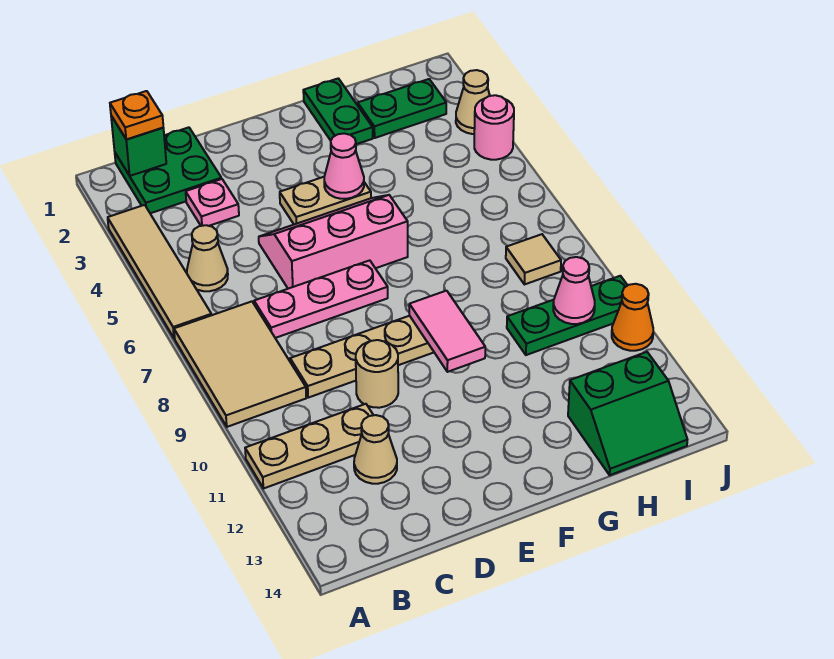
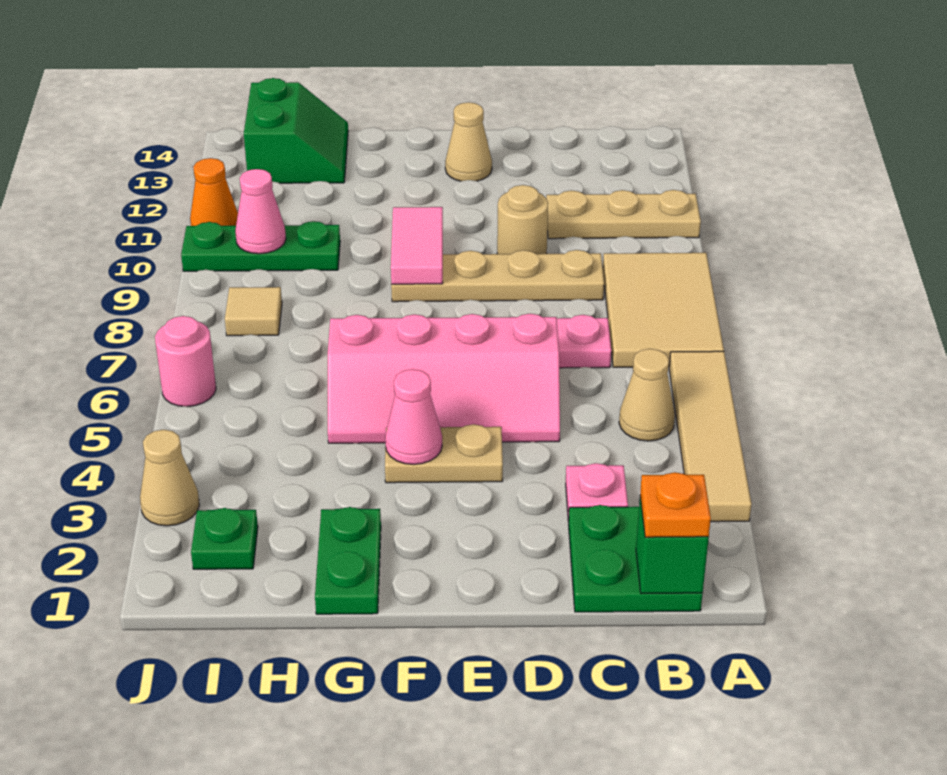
tan 1x1 cone [354,415,397,484] -> tan 1x1 cone moved to [445,102,492,181]
pink 2x3 slope [259,195,408,289] -> pink 2x4 slope [328,314,560,443]
green 1x2 plate [358,79,446,138] -> green 1x1 plate [191,508,258,569]
green 2x2 slope [568,352,687,475] -> green 2x2 slope turned to [244,78,348,183]
pink 1x1 round brick [474,95,514,160] -> pink 1x1 round brick moved to [155,316,216,407]

